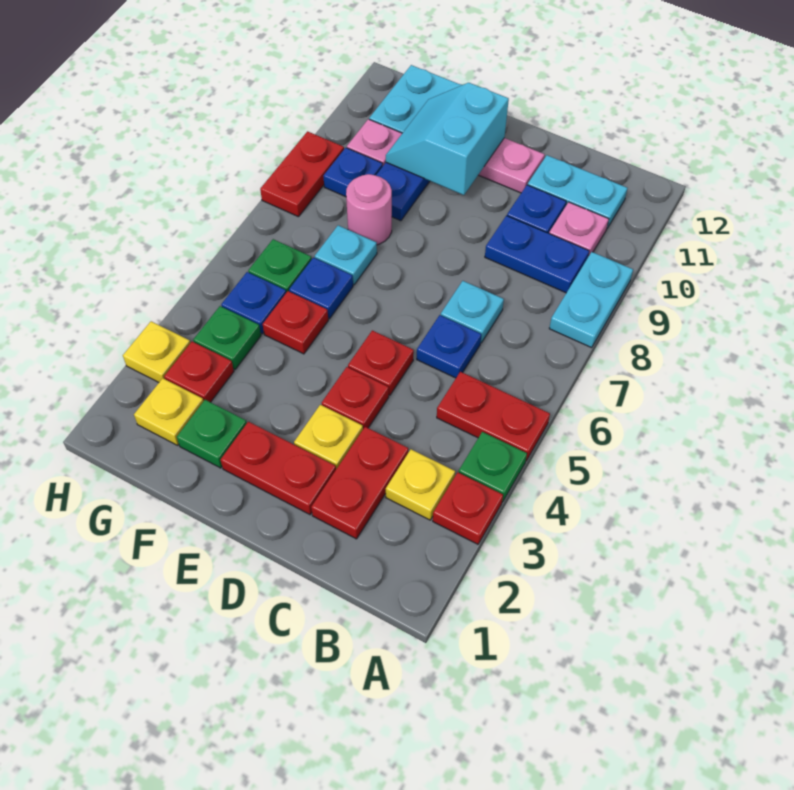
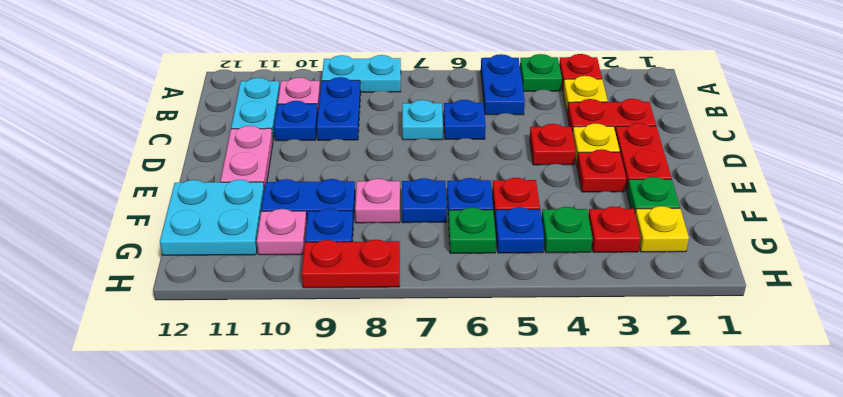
red 1x2 plate [437,372,550,461] -> blue 1x2 plate [481,54,525,115]
red 1x1 plate [348,331,414,395] -> red 1x1 plate moved to [577,149,626,192]
cyan 2x2 slope [386,83,509,195] -> none
cyan 1x1 plate [315,225,377,285] -> blue 1x1 plate [402,178,447,223]
pink 1x1 round brick [346,174,392,245] -> pink 1x1 plate [355,179,400,223]
yellow 1x1 plate [123,321,190,382] -> none

